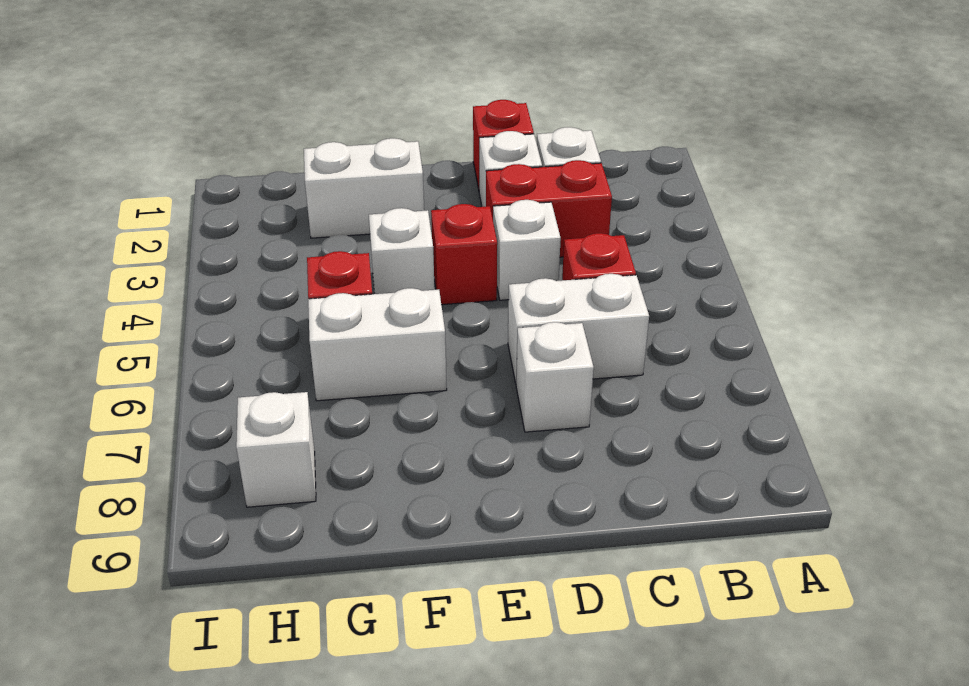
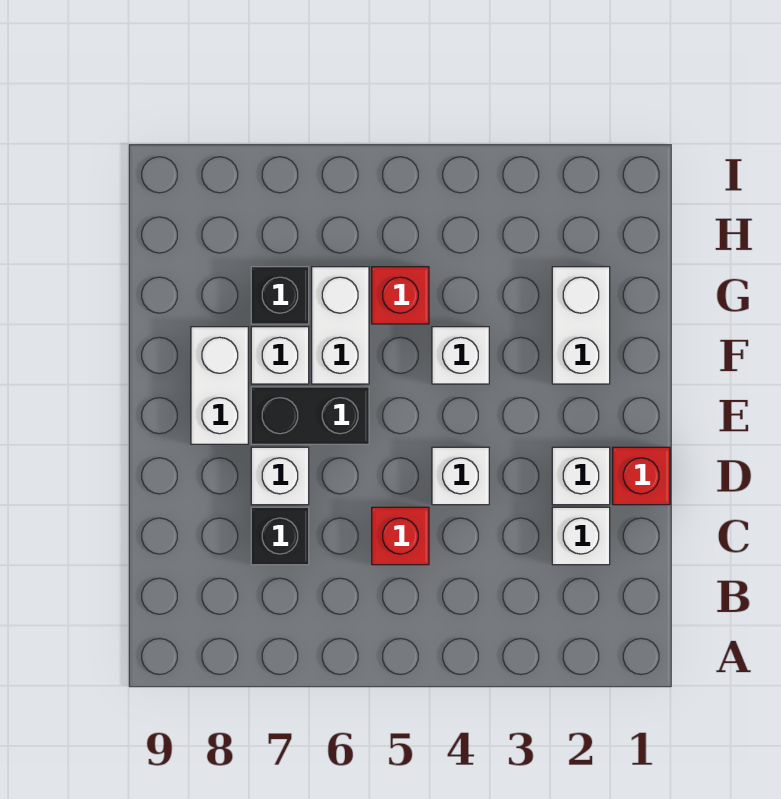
red 1x2 brick [486,160,612,257] -> none
white 1x2 brick [508,274,649,383] -> white 1x2 brick moved to [191,327,248,444]
none -> black 1x1 brick [251,507,309,565]
red 1x1 brick [431,204,497,305] -> none
none -> black 1x2 brick [251,387,369,444]
none -> black 1x1 brick [251,267,309,324]
white 1x1 brick [236,392,316,507] -> white 1x1 brick moved to [251,327,309,384]

